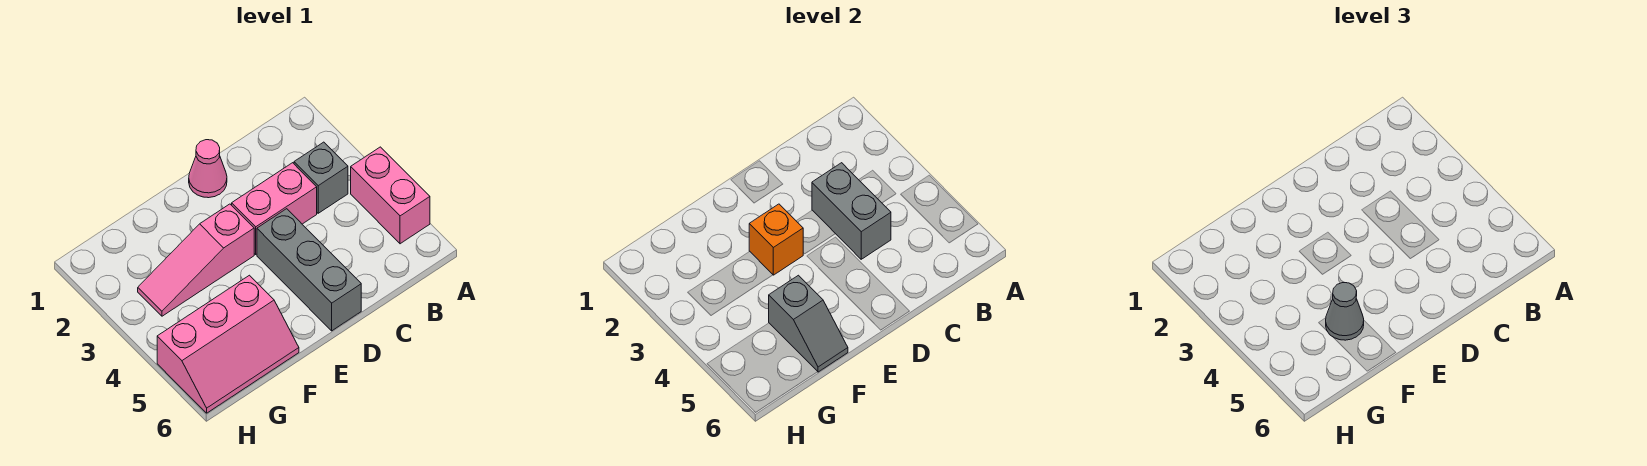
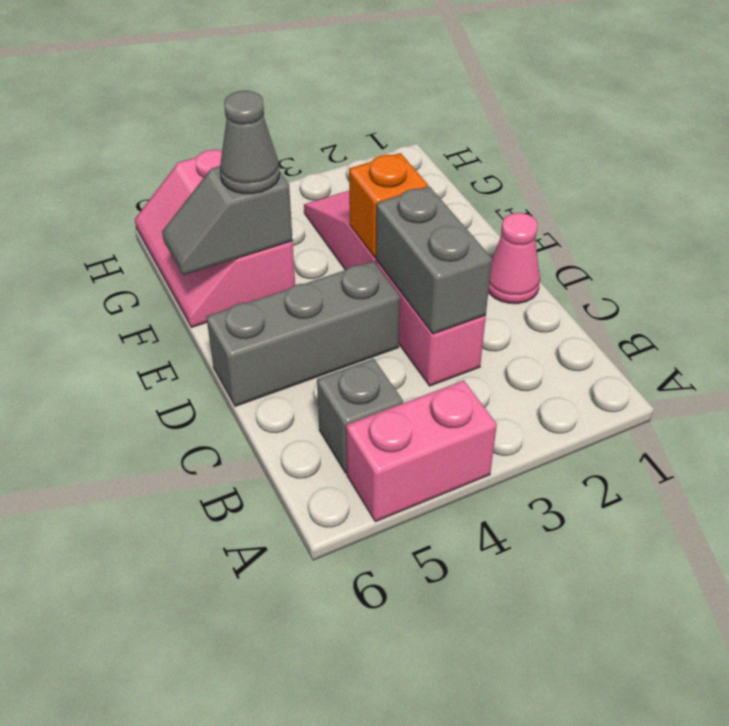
grey 1x1 brick [294,142,348,213] -> grey 1x1 brick moved to [317,359,403,473]
grey 1x2 brick [812,163,891,259] -> grey 1x2 brick turned to [376,186,492,334]

